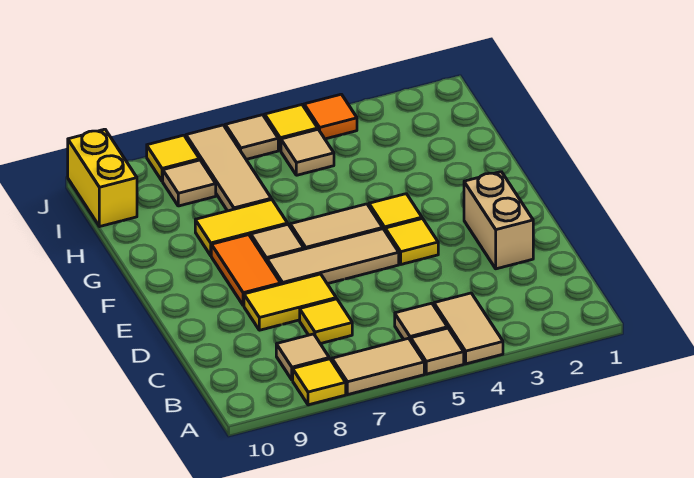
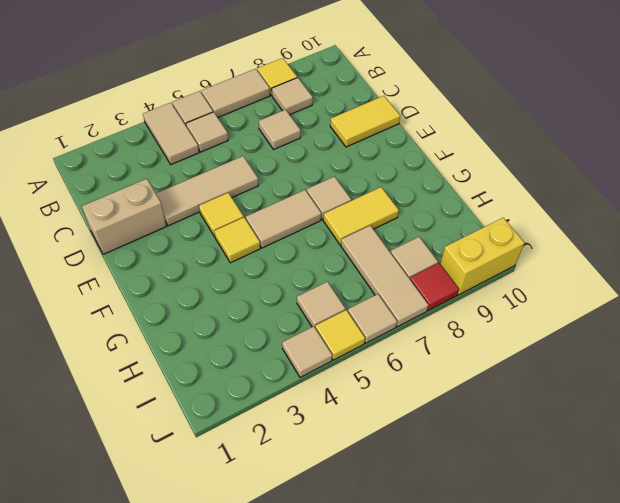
yellow 1x1 tile [300,299,352,344] -> tan 1x1 tile [259,110,301,149]
tan 1x2 brick [464,172,533,269] -> tan 1x2 brick turned to [82,179,166,254]
yellow 1x2 tile [244,274,336,330] -> yellow 1x2 tile moved to [330,96,400,147]
tan 1x3 tile [267,229,399,284] -> tan 1x3 tile moved to [156,156,259,226]
orange 1x2 tile [211,235,281,306] -> none
yellow 1x2 brick [68,129,137,227] -> yellow 1x2 brick turned to [440,218,524,295]
orange 1x1 tile [304,94,357,139] -> tan 1x1 tile [282,326,332,377]
yellow 1x1 tile [147,135,200,181] -> red 1x1 tile [410,263,459,311]

